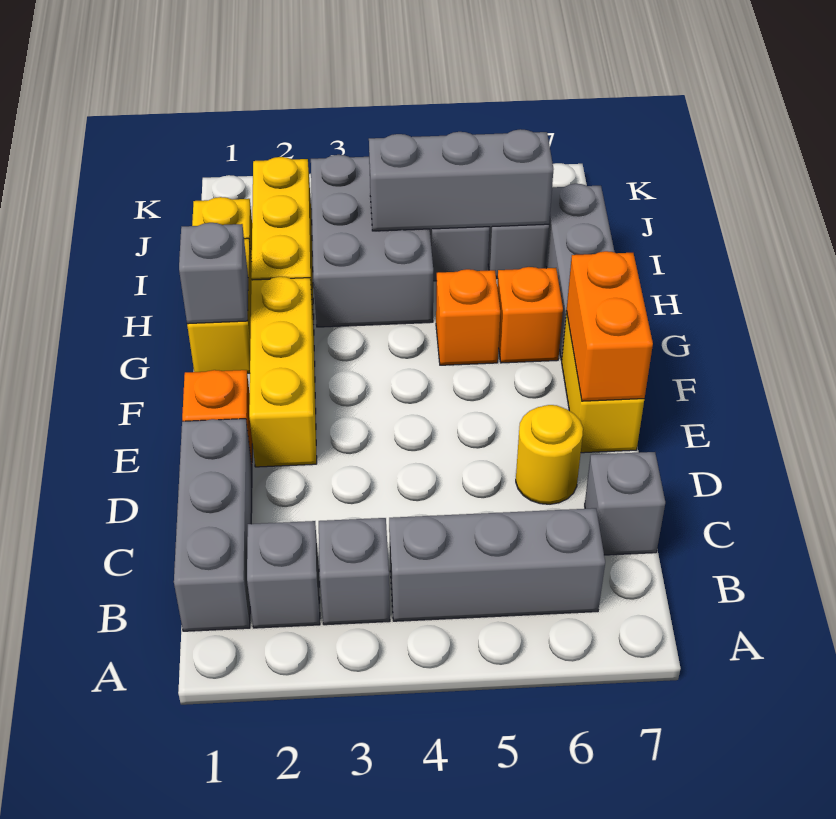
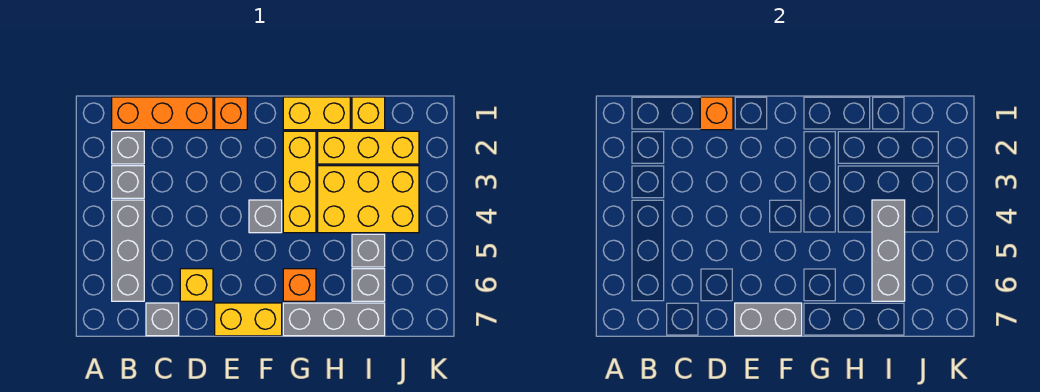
grey 1x3 brick [174,419,252,631] -> orange 1x3 brick [112,97,213,130]
yellow 1x1 round brick [516,405,583,504] -> yellow 1x1 brick [180,269,213,301]
yellow 1x3 brick [249,277,317,467] -> yellow 1x3 brick turned to [283,131,316,233]
orange 1x2 brick [567,251,653,401] -> grey 1x2 brick [735,303,802,336]
grey 1x1 brick [179,223,248,324] -> grey 1x1 brick moved to [249,200,282,233]
orange 1x1 brick [436,269,500,365] -> orange 1x1 brick moved to [700,97,733,130]
grey 2x3 brick [311,155,433,327] -> yellow 2x3 brick [318,166,419,233]

